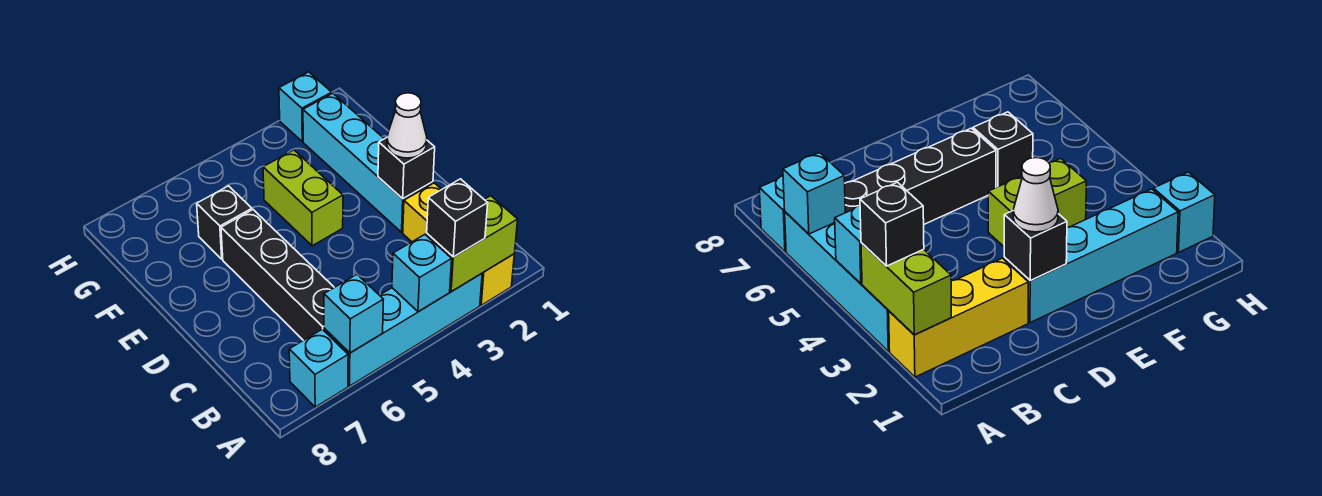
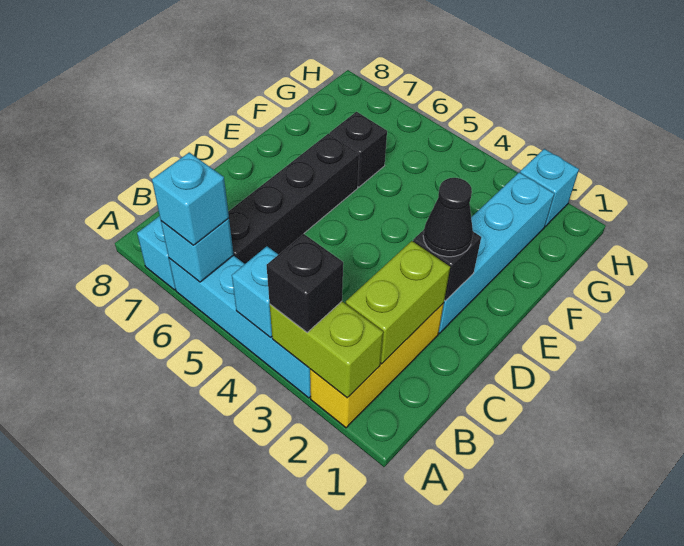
none -> cyan 1x1 brick [152,152,229,245]
white 1x1 cone [387,93,427,158] -> black 1x1 cone [423,178,473,257]
lime 1x2 brick [263,150,343,246] -> lime 1x2 brick moved to [346,241,450,364]

